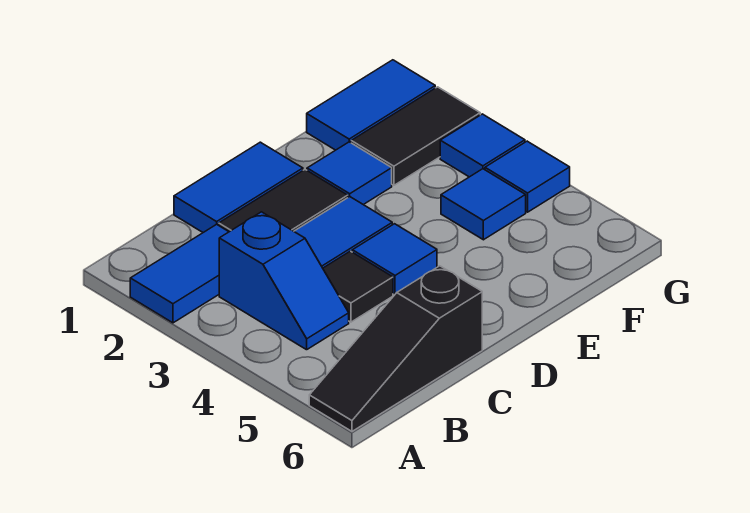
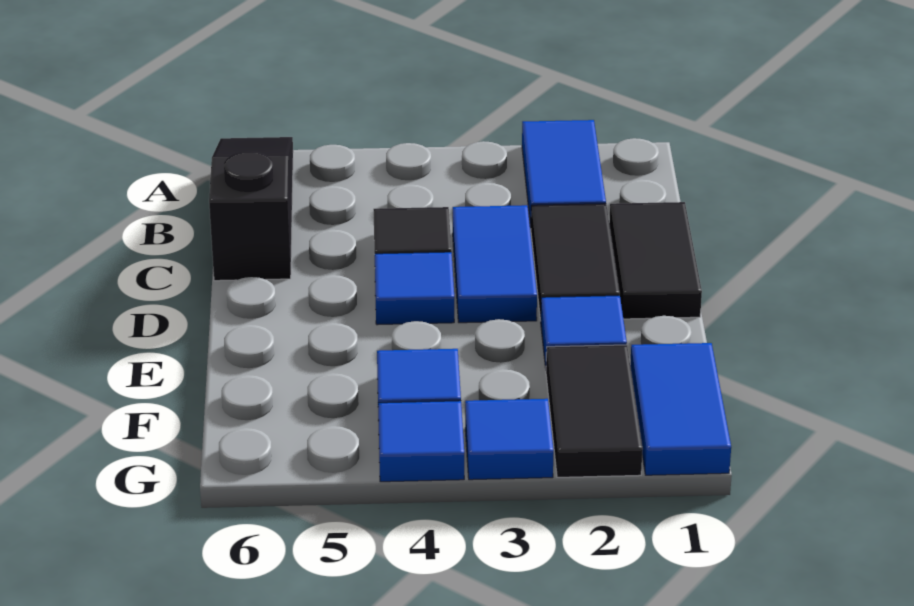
blue 1x2 slope [219,212,349,350] -> none
blue 1x2 tile [174,142,303,233] -> black 1x2 tile [609,202,702,319]

